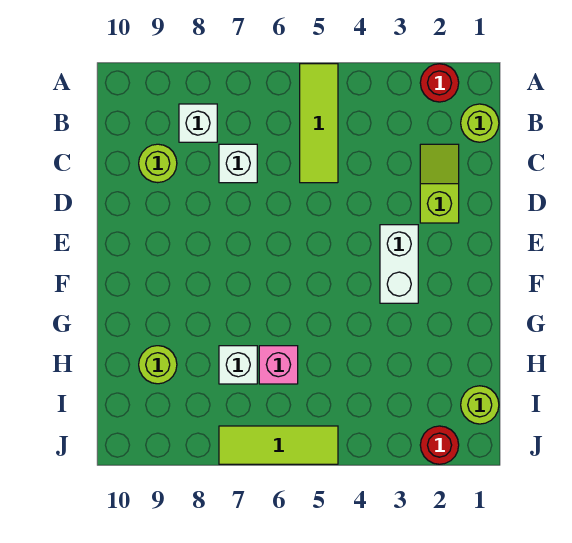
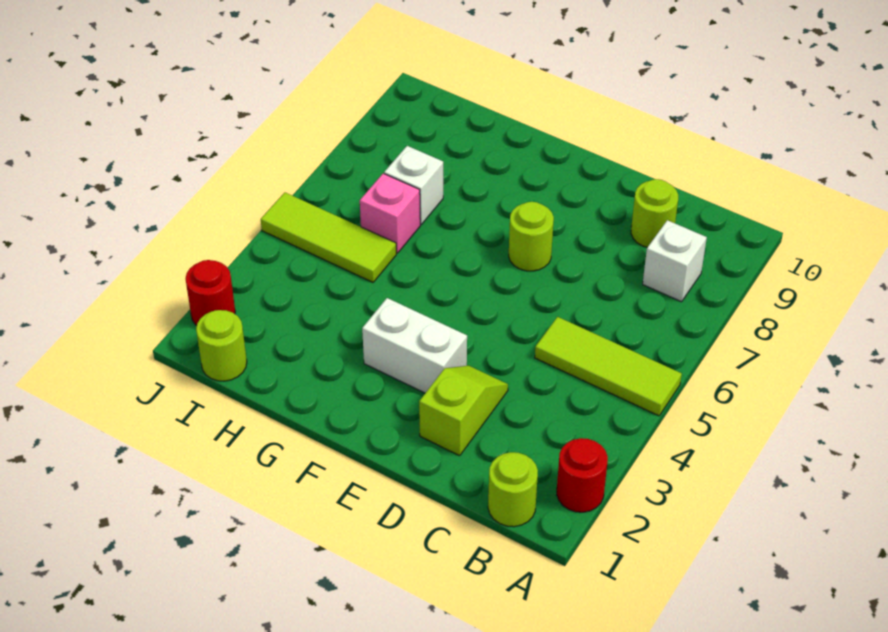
lime 1x2 slope [420,144,459,223] -> lime 1x2 slope turned to [419,366,508,456]
white 1x1 brick [219,144,257,183] -> none
lime 1x1 round brick [139,346,177,384] -> lime 1x1 round brick moved to [509,202,554,271]
lime 1x3 tile [219,426,338,464] -> lime 1x3 tile turned to [261,192,396,282]

